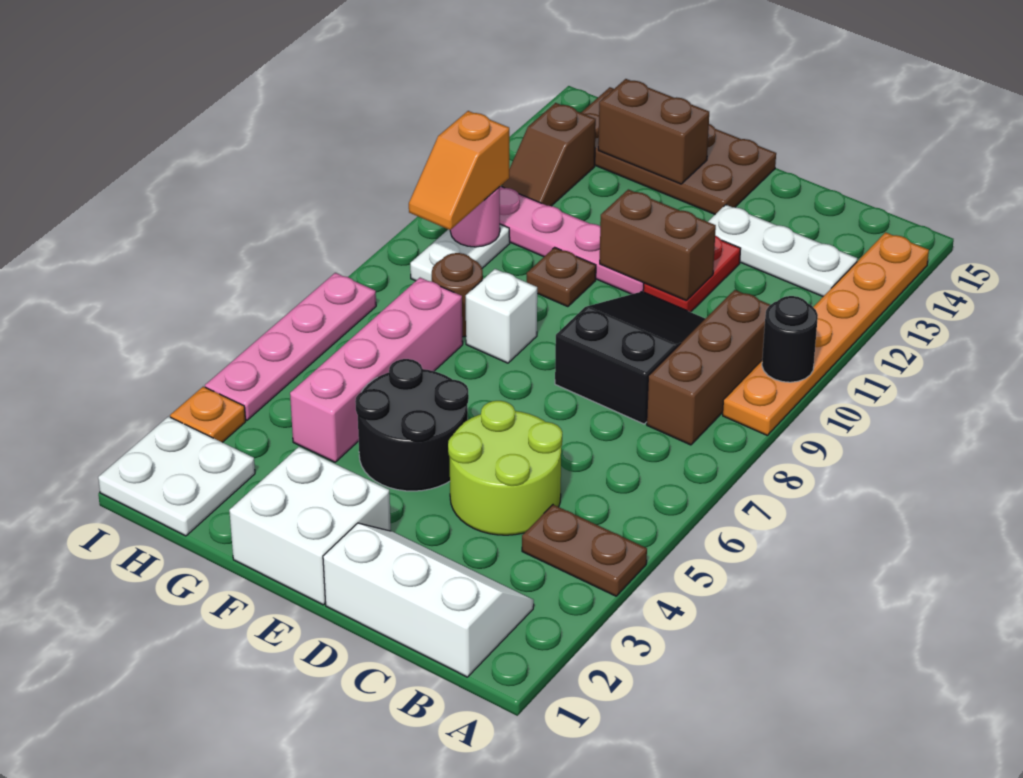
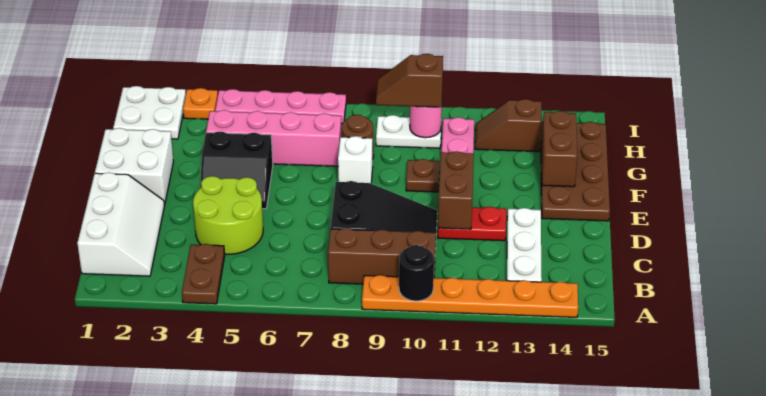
black 2x2 round brick [355,359,469,491] -> black 2x2 slope [200,131,273,209]
orange 1x2 slope [409,111,509,230] -> brown 1x2 slope [376,54,443,107]

